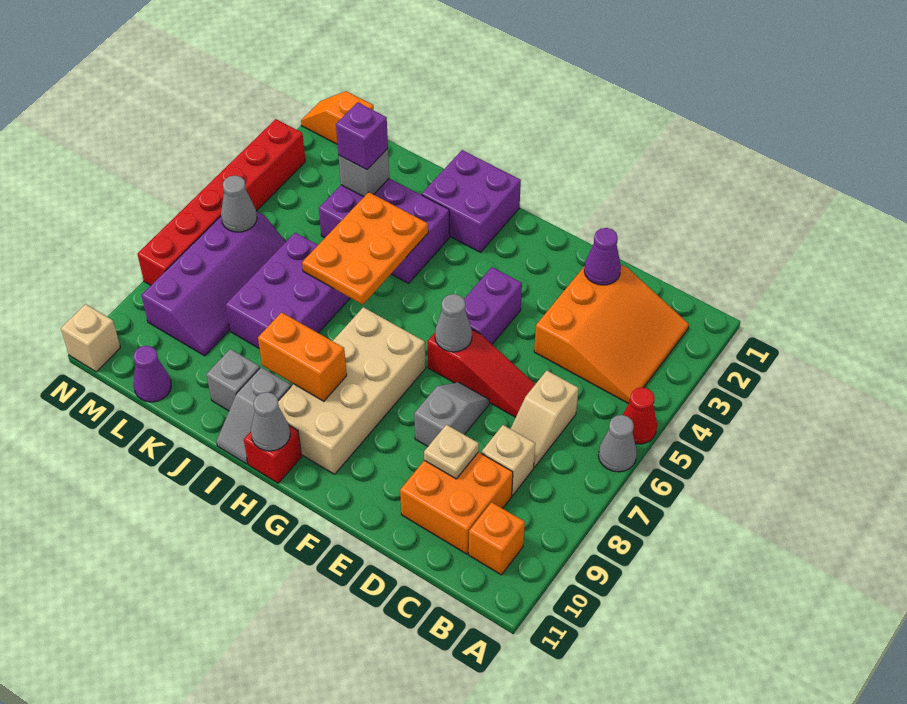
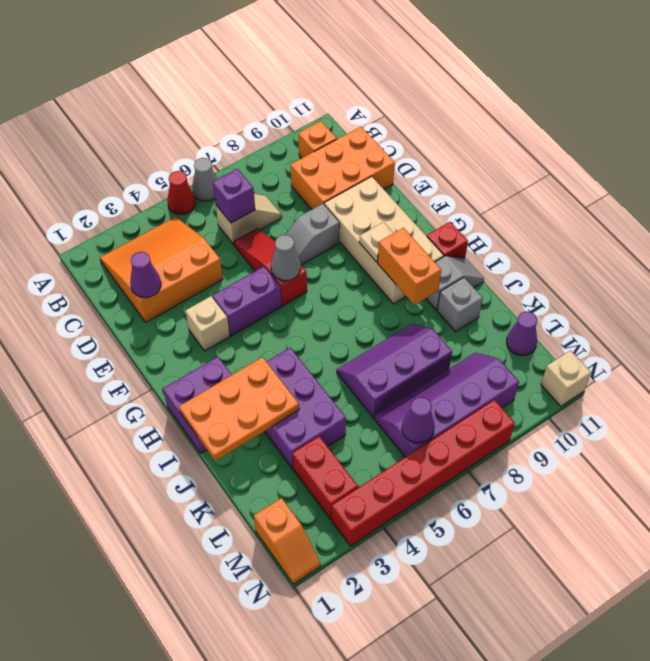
tan 1x1 brick [481,425,535,496] -> tan 1x1 brick moved to [186,296,230,351]
orange 2x2 brick [400,452,513,554] -> orange 2x3 brick [291,127,395,209]
tan 1x1 plate [424,425,479,479] -> tan 1x1 plate moved to [359,222,393,262]
tan 2x4 brick [278,307,426,474] -> tan 2x4 brick turned to [324,177,444,304]
grey 1x1 cone [251,392,290,451] -> none
orange 2x3 plate [302,192,428,305] -> orange 2x3 plate moved to [179,357,299,461]
purple 2x3 brick [226,233,350,348] -> purple 2x3 slope [337,324,452,418]
grey 1x1 brick [338,149,389,197] -> none
purple 1x1 brick [336,102,388,170] -> purple 1x1 brick moved to [213,169,255,223]
none -> red 1x2 brick [293,436,358,519]
grey 1x1 cone [221,175,257,232] -> purple 1x1 cone [402,397,435,443]

